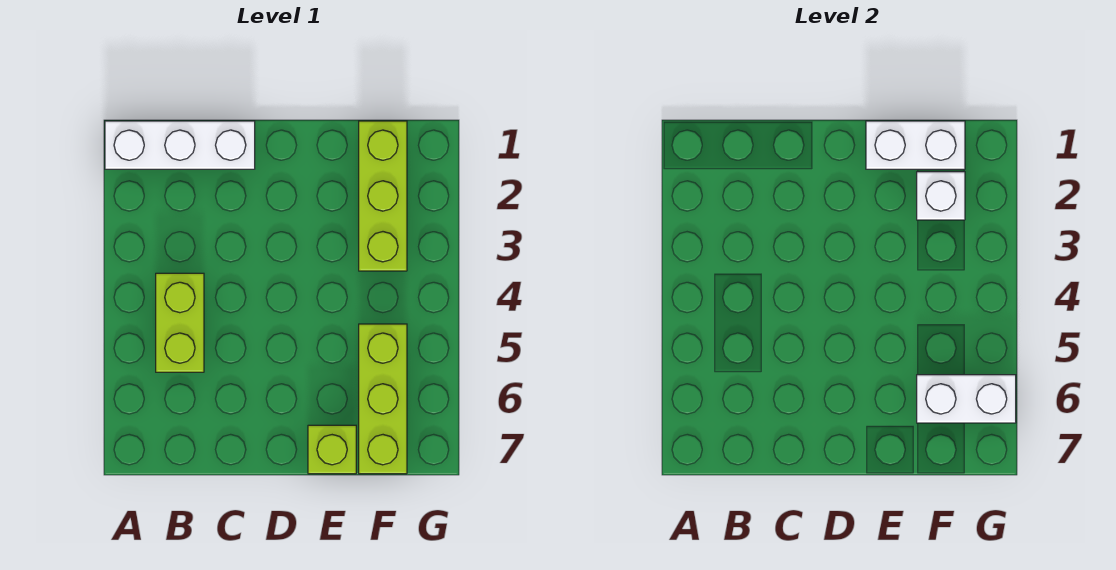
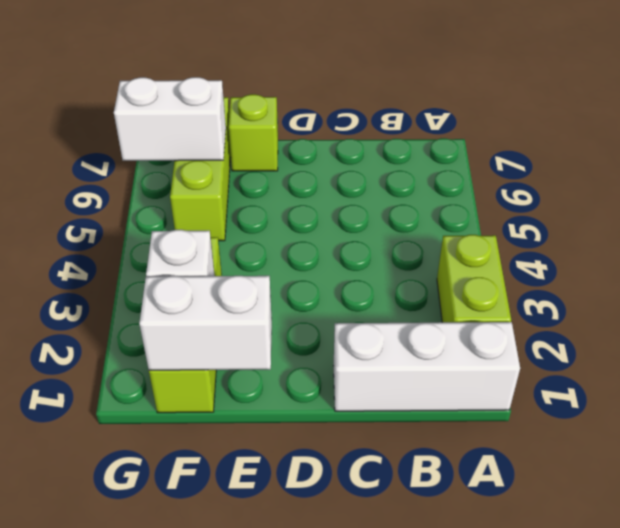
lime 1x2 brick [156,273,204,372] -> lime 1x2 brick moved to [437,235,511,322]

